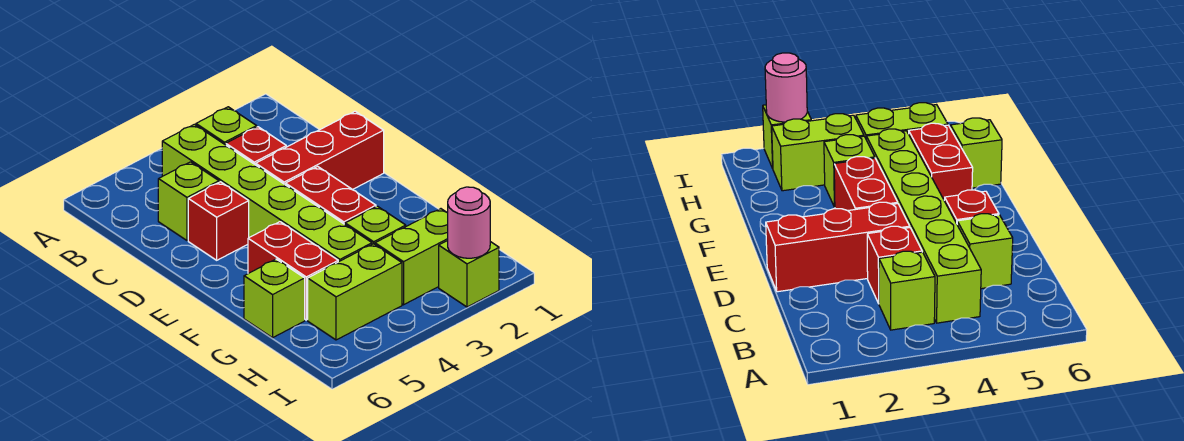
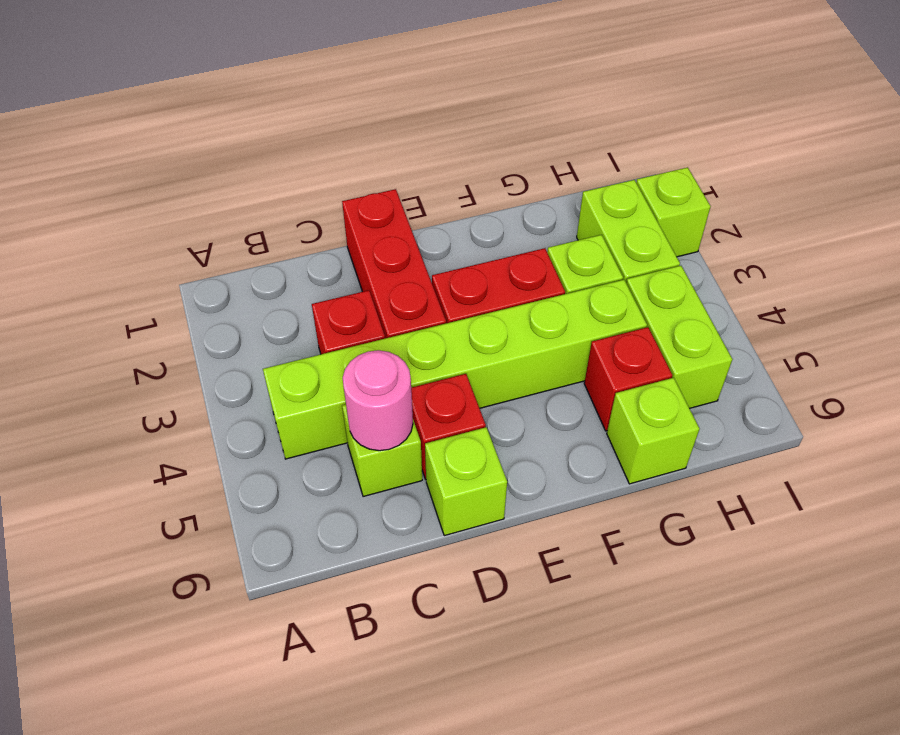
lime 1x1 brick [196,107,257,145] -> lime 1x1 brick moved to [425,427,507,536]
red 1x2 brick [248,222,338,320] -> red 1x1 brick [584,327,673,431]
pink 1x1 round brick [448,187,490,258] -> pink 1x1 round brick moved to [343,350,413,451]

